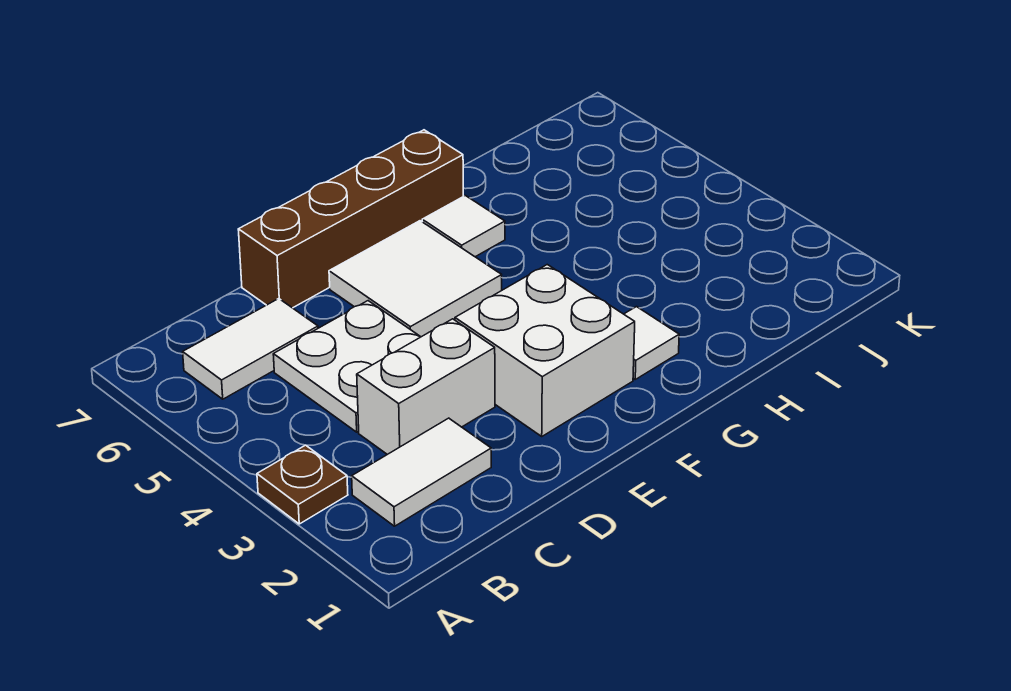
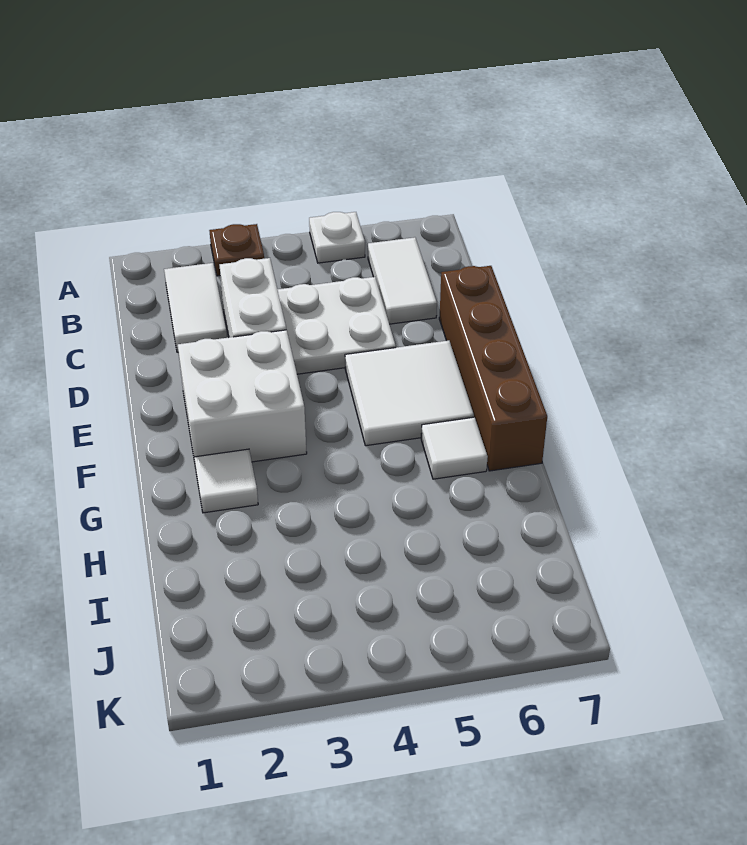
none -> white 1x1 plate [309,212,365,263]

